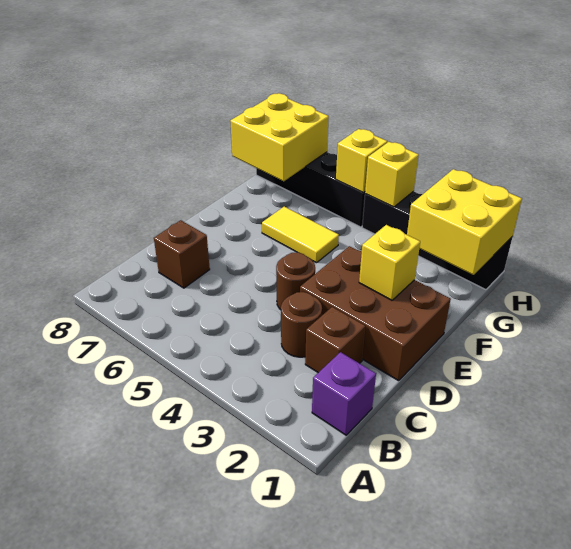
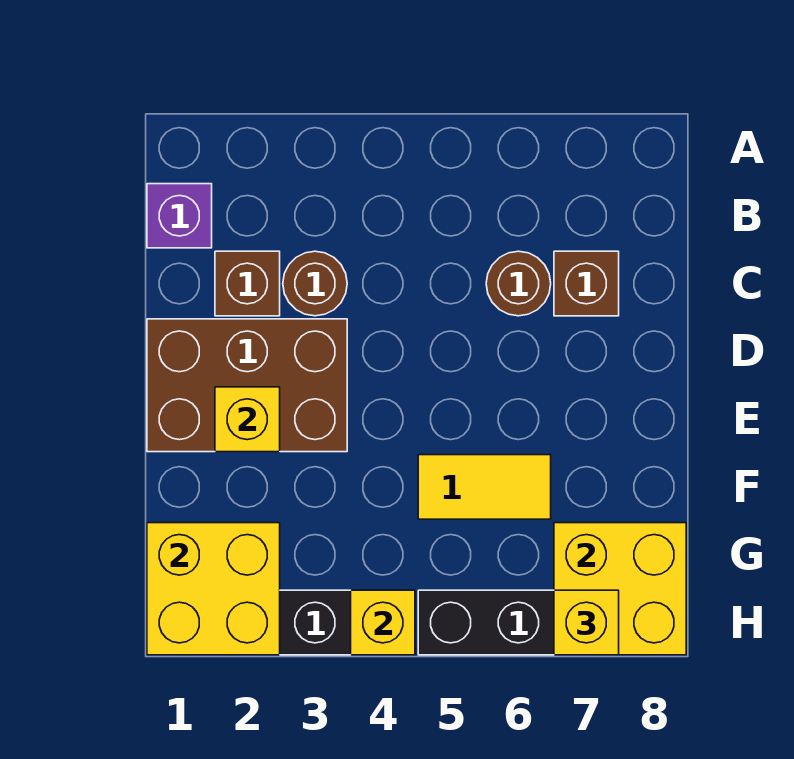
brown 1x1 round brick [276,252,315,310] -> brown 1x1 round brick moved to [486,251,551,316]
yellow 1x1 brick [336,129,387,193] -> yellow 1x1 brick moved to [554,590,619,655]

